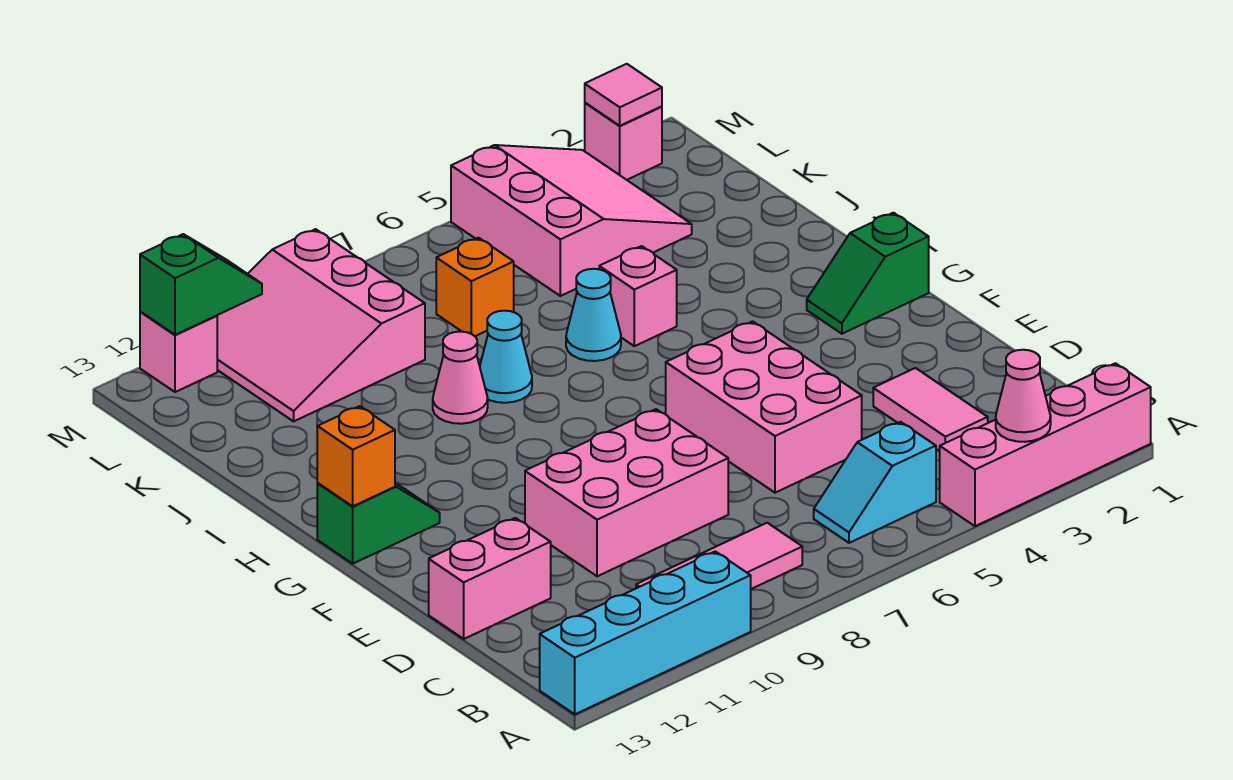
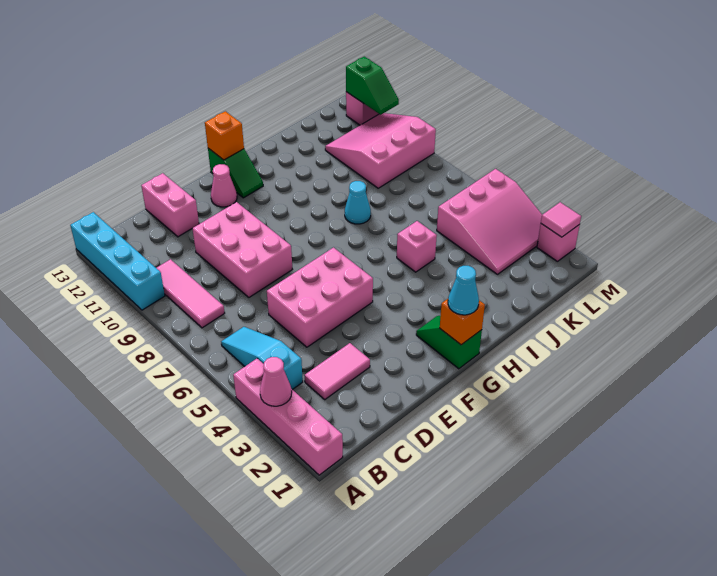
cyan 1x2 slope [814,422,936,543] -> cyan 1x3 slope [221,327,303,390]
cyan 1x1 cone [566,269,621,361] -> cyan 1x1 cone moved to [448,266,479,315]
pink 1x1 cone [433,332,488,424] -> pink 1x1 cone moved to [211,164,237,207]
orange 1x1 brick [436,238,514,336] -> orange 1x1 brick moved to [440,299,485,345]

